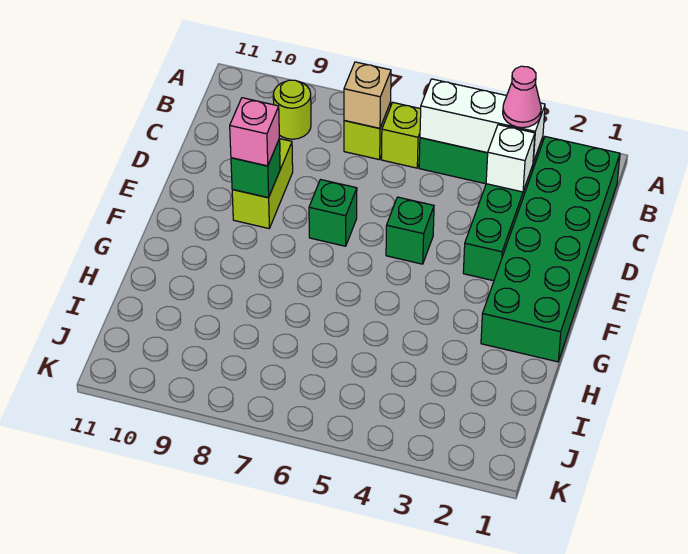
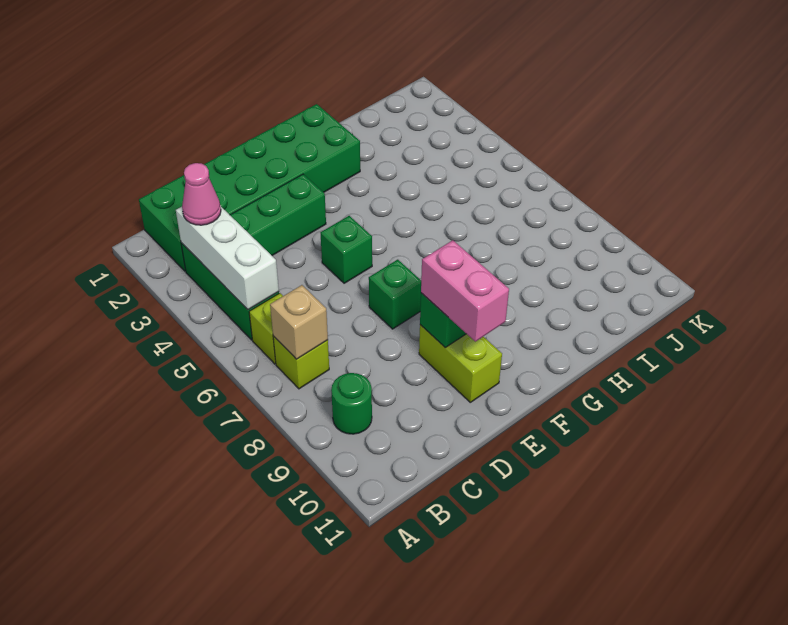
lime 1x1 round brick [273,80,311,139] -> green 1x1 round brick [331,373,372,434]
white 1x1 brick [486,125,535,192] -> none
lime 1x2 brick [232,139,293,228] -> lime 1x2 brick turned to [419,325,502,402]
pink 1x1 brick [230,98,279,166] -> pink 1x2 brick [421,240,509,342]

